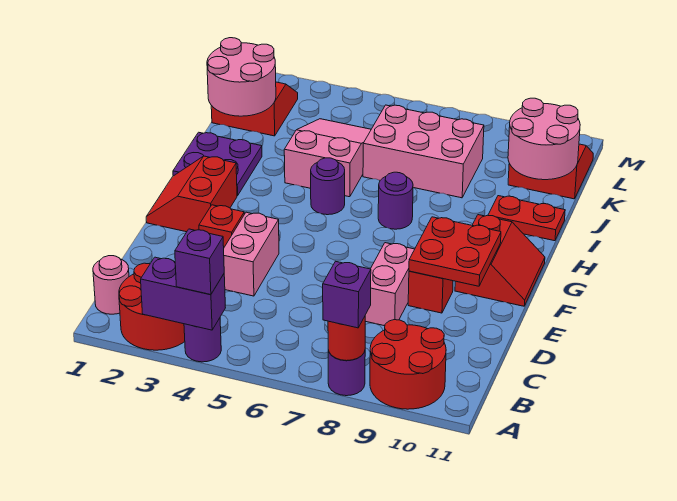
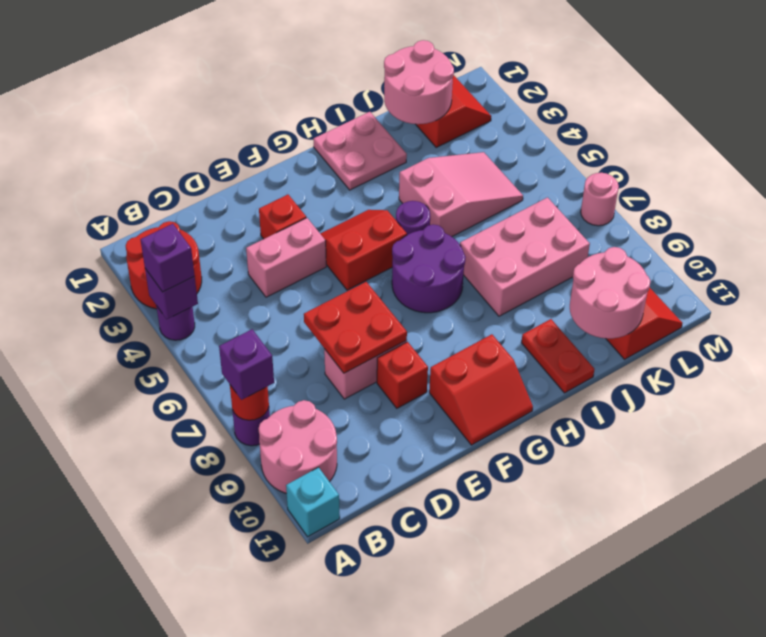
purple 1x2 brick [141,257,225,330] -> purple 1x1 brick [145,269,198,319]
red 2x2 round brick [370,320,446,409] -> pink 2x2 round brick [259,400,337,493]
none -> cyan 1x1 brick [286,467,340,537]
pink 1x1 round brick [93,256,129,314] -> pink 1x1 round brick moved to [581,173,619,226]
red 2x2 plate [409,217,501,286] -> red 2x2 plate moved to [304,282,407,373]
red 2x2 slope [146,156,237,232] -> red 2x2 slope moved to [320,210,407,290]
purple 2x2 plate [173,132,262,196] -> pink 2x2 plate [314,112,407,190]
purple 1x1 round brick [378,172,413,229] -> purple 2x2 round brick [392,225,466,313]
pink 2x3 brick [363,105,484,198] -> pink 2x3 brick turned to [460,198,590,316]

